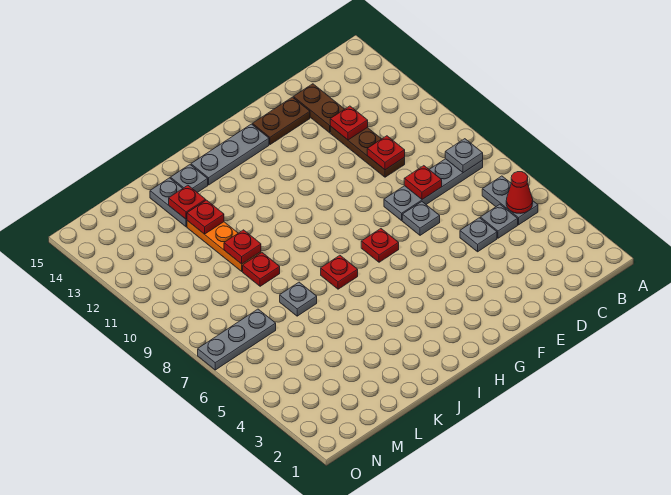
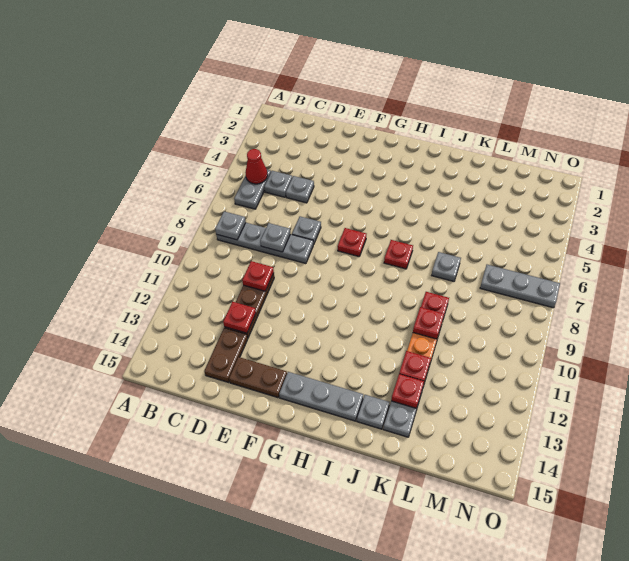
red 1x1 plate [404,166,442,200] -> grey 1x1 plate [260,223,290,252]

